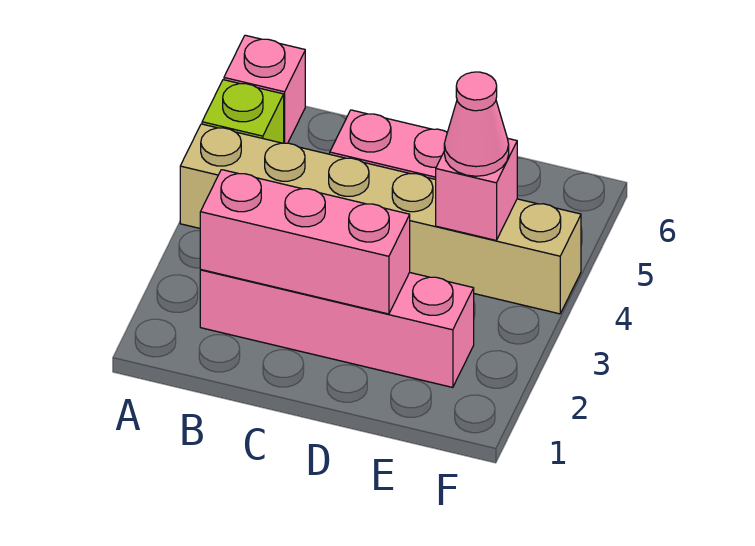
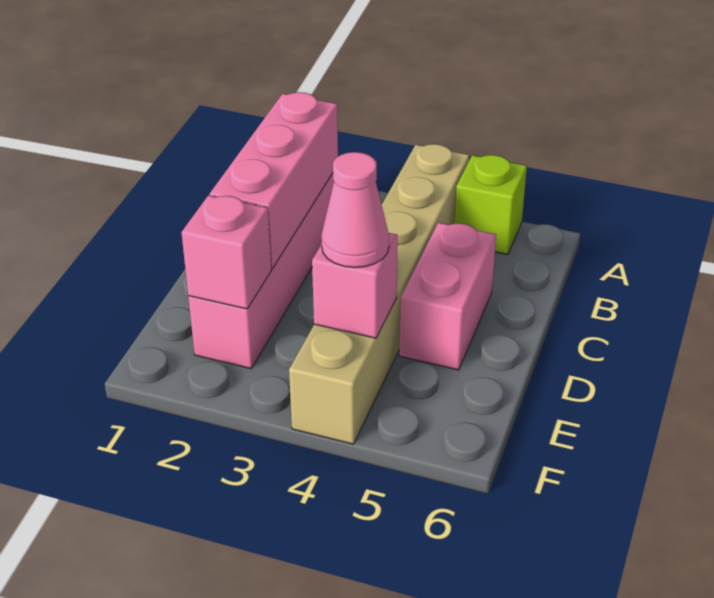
pink 1x1 brick [224,35,305,143] -> pink 1x1 brick moved to [181,195,271,309]

